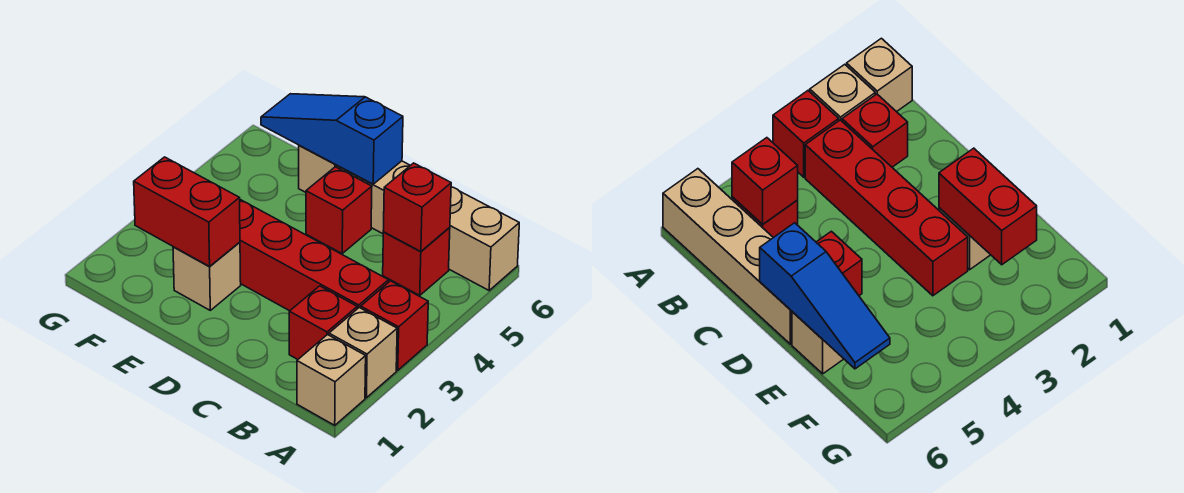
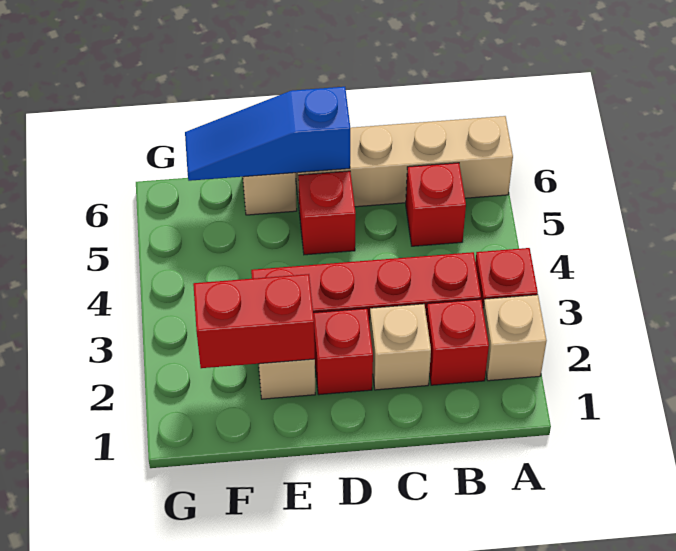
tan 1x1 brick [297,335,366,425] -> tan 1x1 brick moved to [370,304,431,390]
red 1x1 brick [383,163,451,251] -> red 1x1 brick moved to [313,308,373,395]

